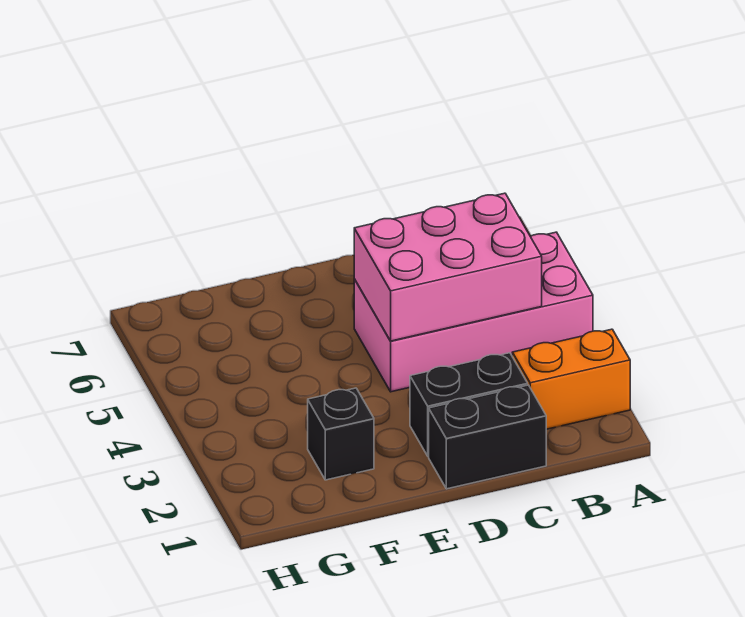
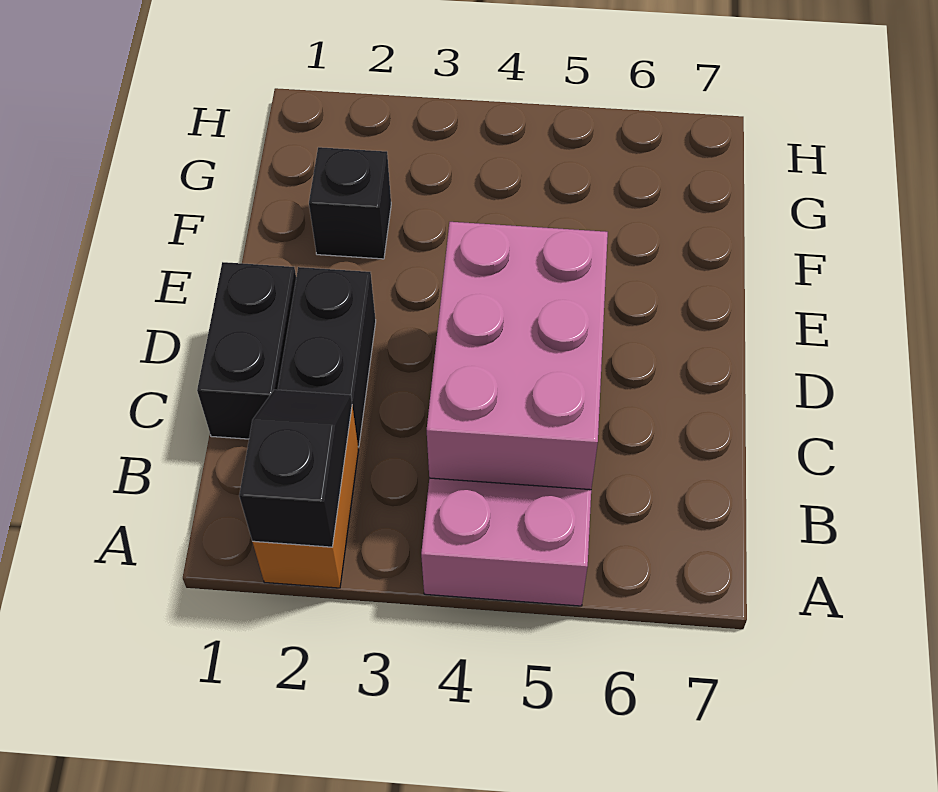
none -> black 1x2 slope [239,390,352,547]

